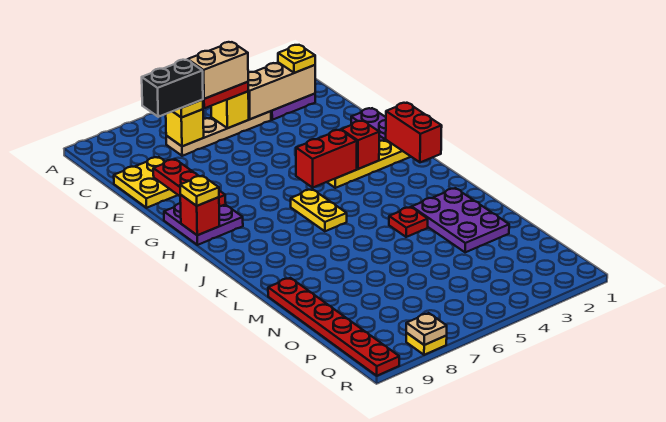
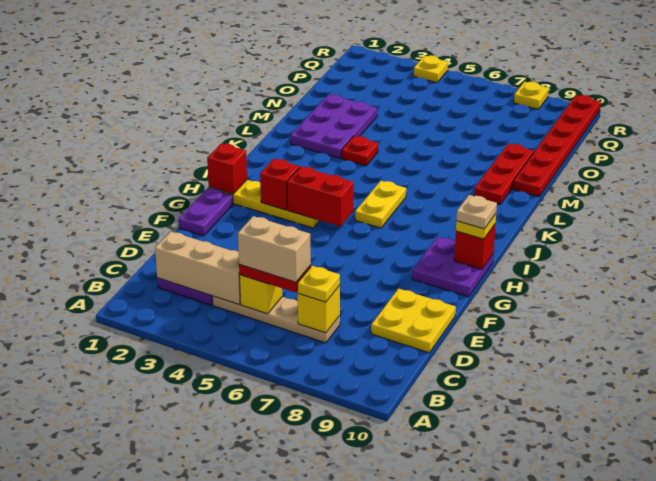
yellow 1x1 plate [278,45,315,73] -> yellow 1x1 plate moved to [414,55,448,83]
black 1x2 brick [142,60,203,117] -> none
red 1x3 plate [153,159,226,206] -> red 1x3 plate moved to [474,144,534,204]
red 1x2 brick [386,103,442,162] -> red 1x1 brick [207,143,247,194]
tan 1x1 plate [406,313,447,345] -> tan 1x1 plate moved to [456,195,497,229]

